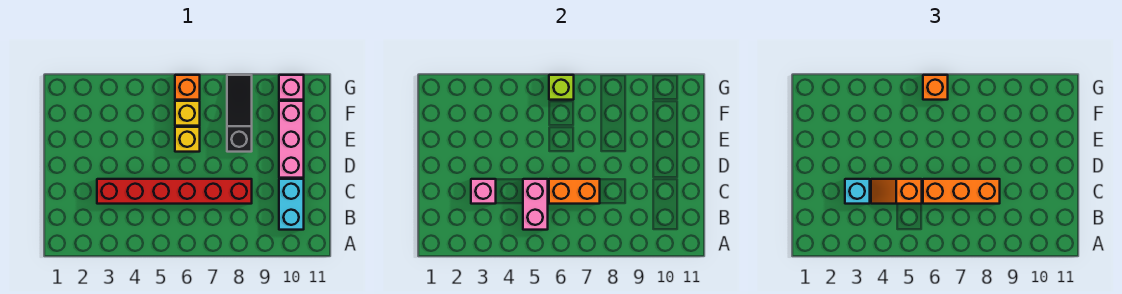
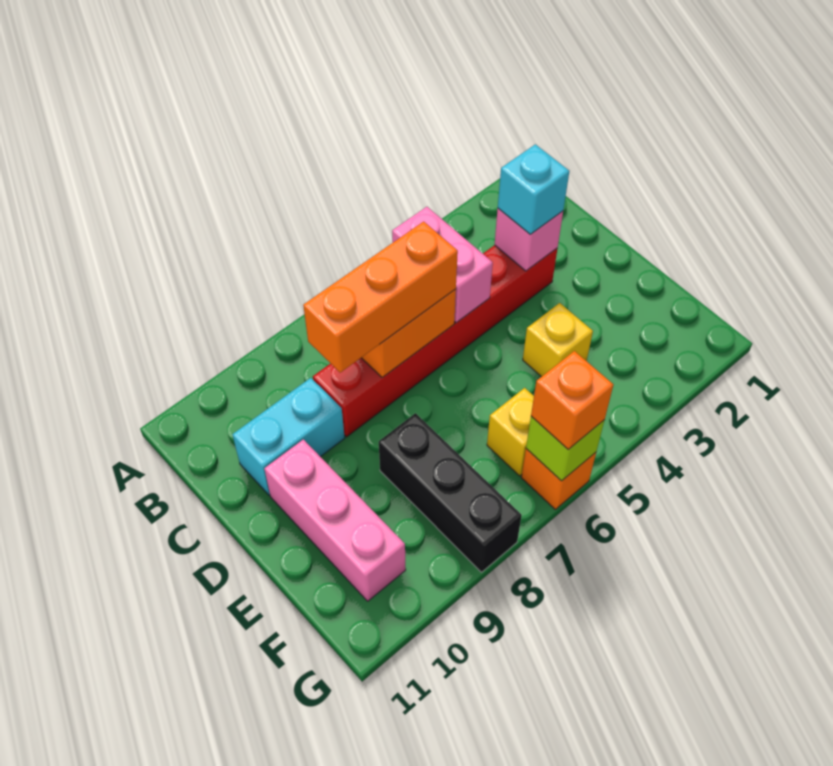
cyan 1x2 brick [279,179,304,230] -> cyan 1x2 brick turned to [232,378,345,495]
orange 1x2 slope [871,179,922,204] -> none
yellow 1x1 brick [175,127,200,152] -> yellow 1x1 brick moved to [523,303,593,377]
black 1x3 slope [227,75,252,152] -> black 1x3 brick [379,413,522,572]
pink 1x1 brick [279,75,304,100] -> none

